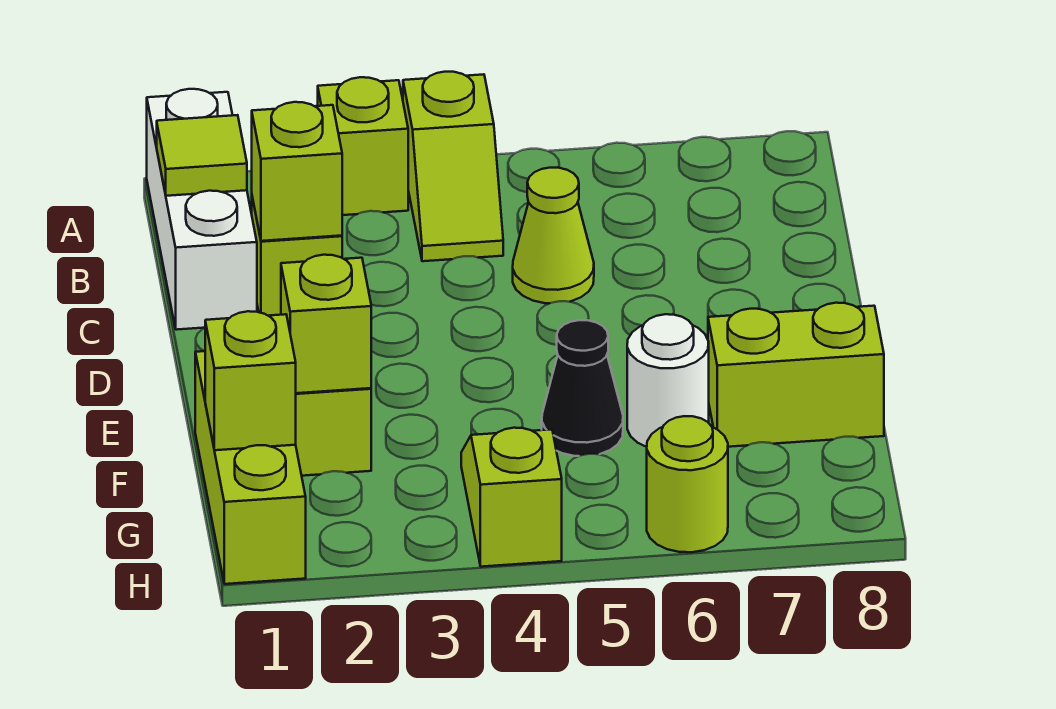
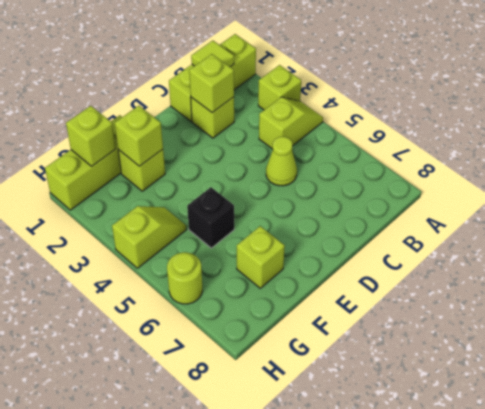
white 1x3 brick [147,89,257,330] -> lime 1x3 brick [169,34,256,121]
lime 1x2 slope [403,72,503,261] -> lime 1x2 slope turned to [259,97,323,149]
black 1x1 cone [542,320,623,456] -> black 1x1 brick [187,187,234,248]
white 1x1 round brick [627,314,709,447] -> none
lime 1x2 brick [708,303,884,447] -> lime 1x1 brick [237,226,285,288]

